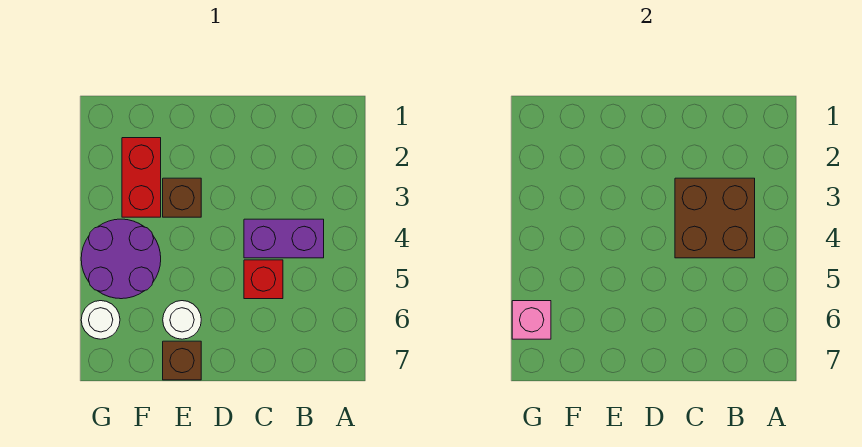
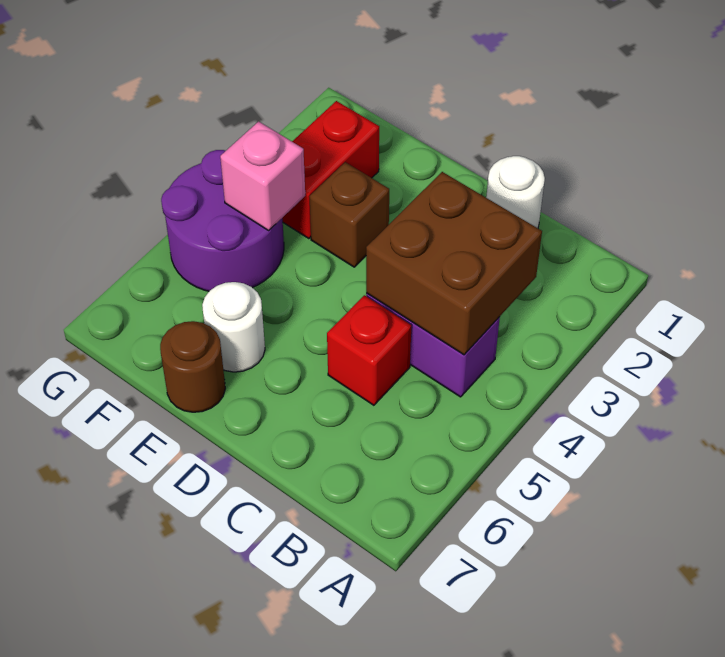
brown 1x1 brick [163,341,201,380] -> brown 1x1 round brick [160,321,225,412]
white 1x1 round brick [81,301,120,339] -> white 1x1 round brick moved to [486,156,545,228]
pink 1x1 brick [512,301,551,339] -> pink 1x1 brick moved to [220,121,305,231]

